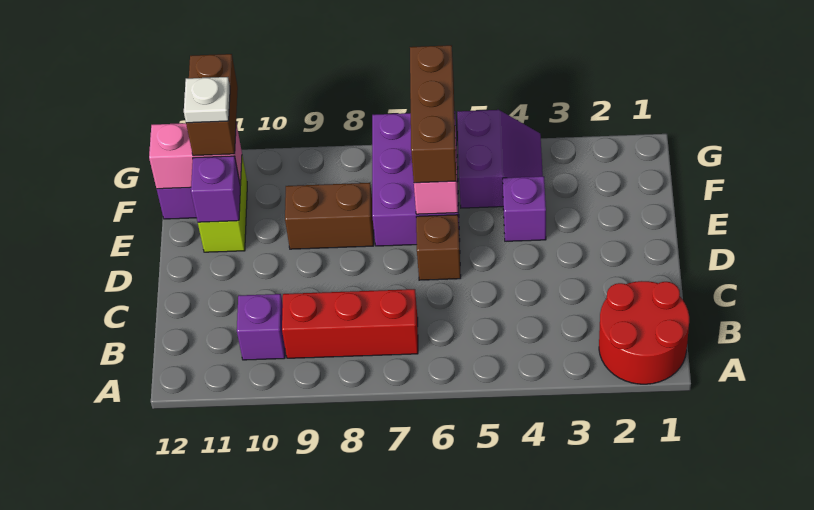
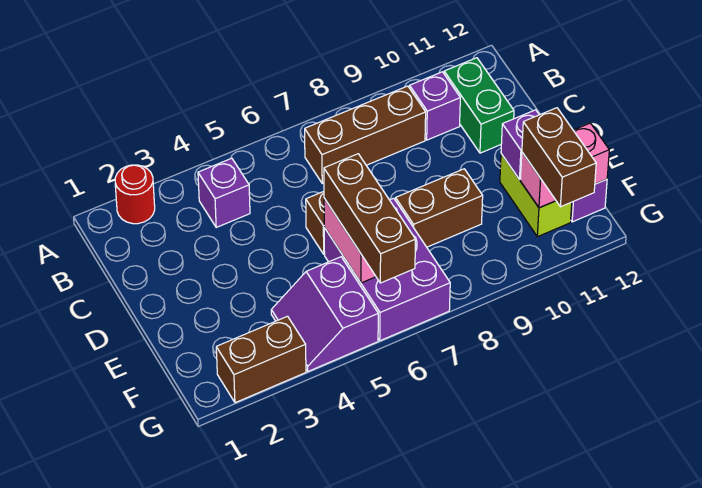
red 2x2 round brick [599,281,689,384] -> red 1x1 round brick [115,165,155,224]
red 1x3 brick [282,289,418,358] -> brown 1x3 brick [305,86,426,183]
none -> green 1x2 brick [444,58,514,153]
purple 1x1 brick [503,176,546,241] -> purple 1x1 brick moved to [198,158,250,227]
white 1x1 plate [184,77,230,123] -> none
none -> brown 1x2 brick [216,316,306,403]

